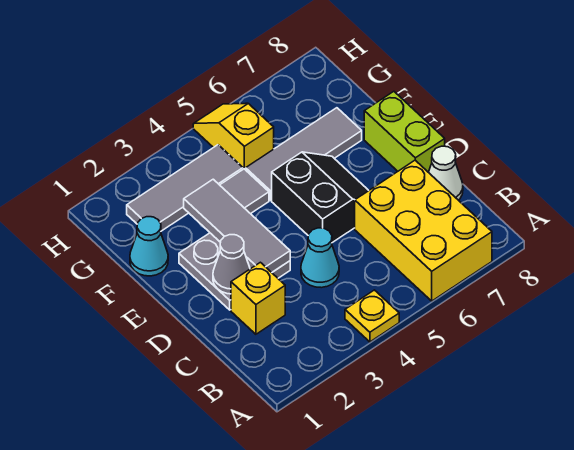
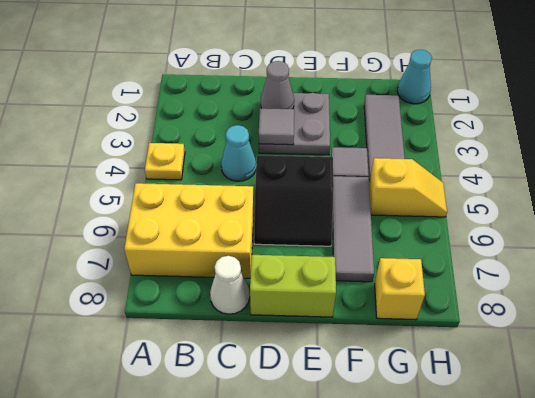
yellow 1x1 brick [231,262,285,334] -> yellow 1x1 brick moved to [375,258,425,320]
grey 1x3 tile [184,179,290,272] -> grey 1x1 tile [259,108,294,145]
cyan 1x1 cone [130,217,168,276] -> cyan 1x1 cone moved to [397,50,432,104]

